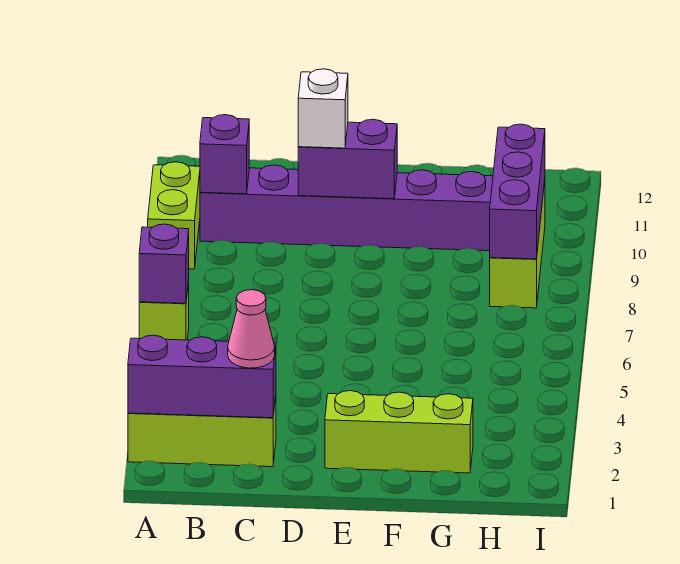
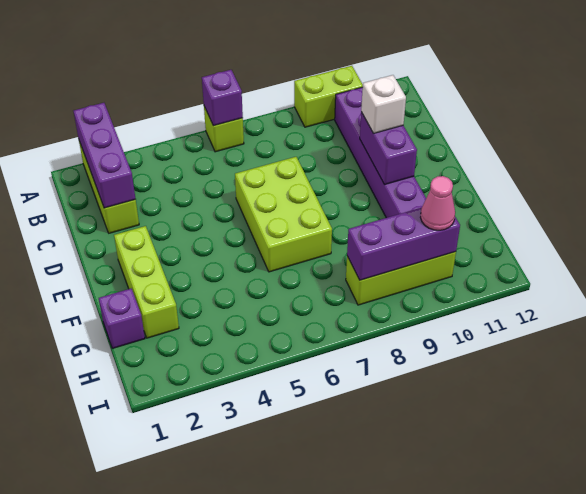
purple 1x1 brick [200,115,249,194] -> purple 1x1 brick moved to [99,289,145,348]
pink 1x1 cone [228,290,275,368] -> pink 1x1 cone moved to [420,176,455,230]
none -> lime 2x3 brick [235,157,332,272]

